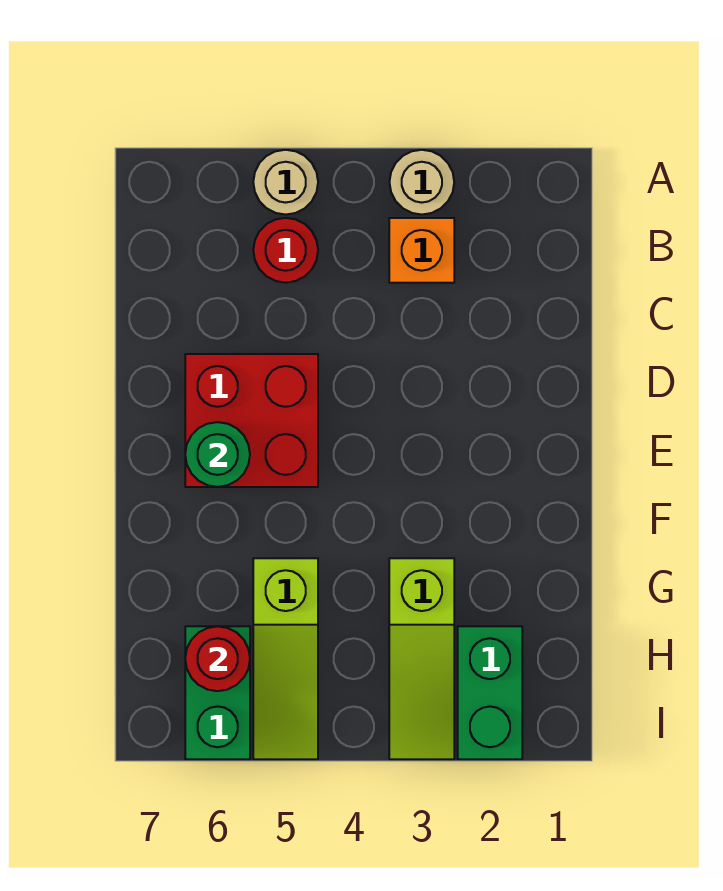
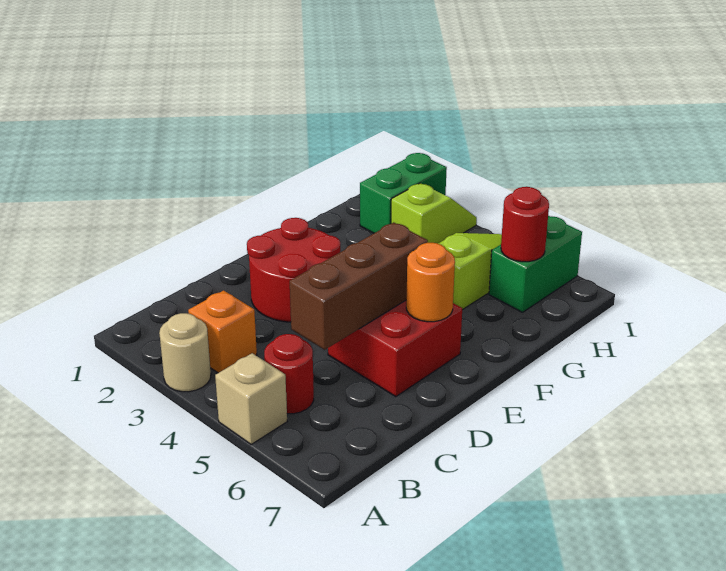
tan 1x1 round brick [253,150,318,215] -> tan 1x1 brick [215,353,287,445]
none -> brown 1x3 brick [290,222,428,350]
none -> red 2x2 round brick [247,218,340,322]
green 1x1 round brick [185,422,250,487] -> orange 1x1 round brick [406,243,455,322]
lime 1x3 slope [389,558,454,759] -> lime 1x2 slope [391,183,477,243]

